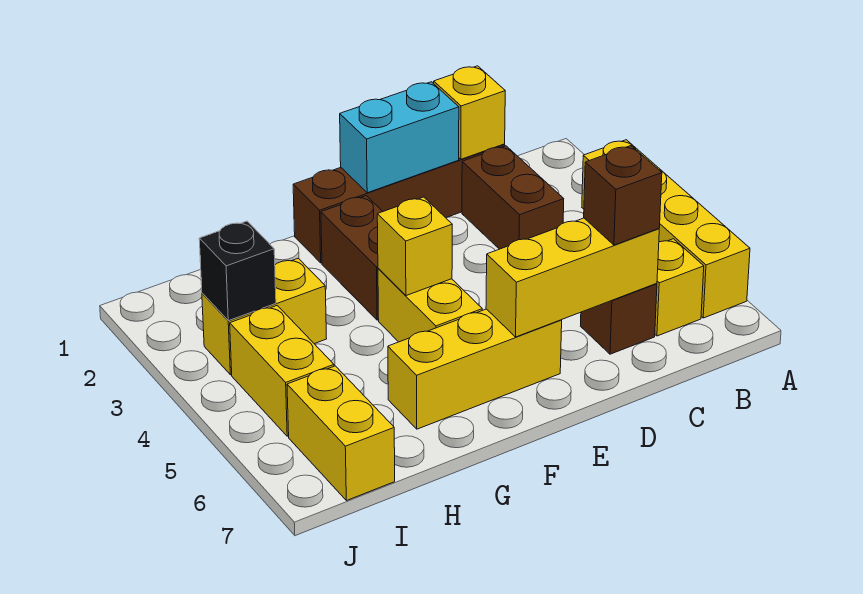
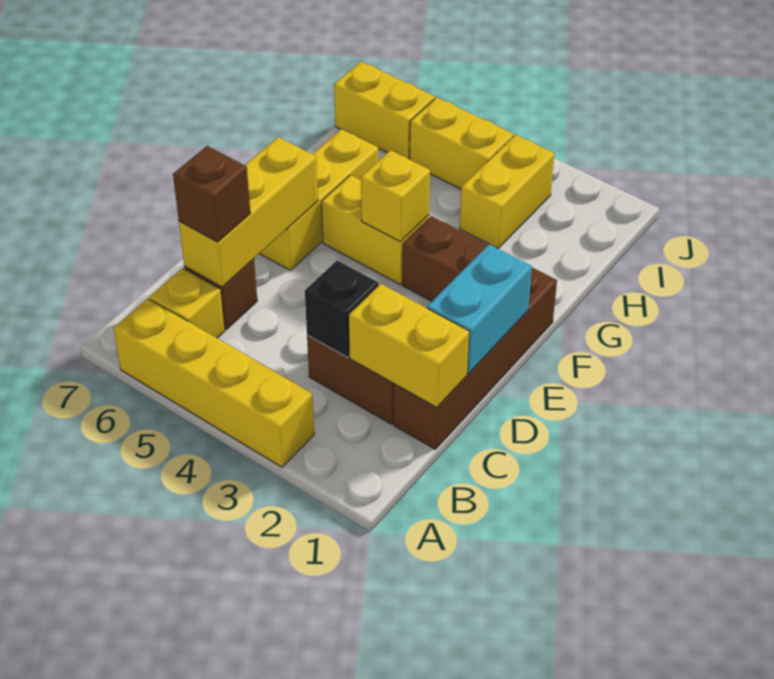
yellow 1x1 brick [434,66,505,159] -> yellow 1x2 brick [349,284,470,407]
black 1x1 brick [199,221,276,321] -> black 1x1 brick moved to [305,260,379,358]

